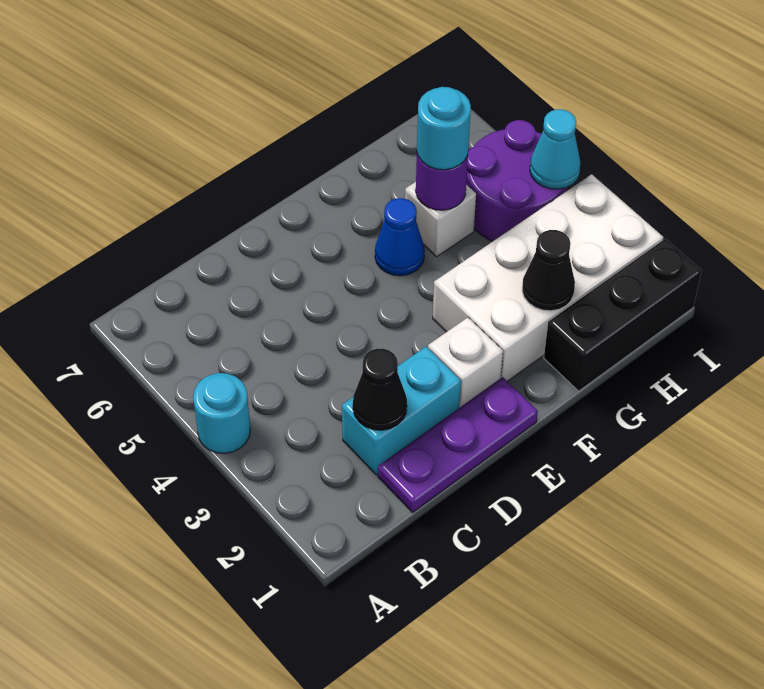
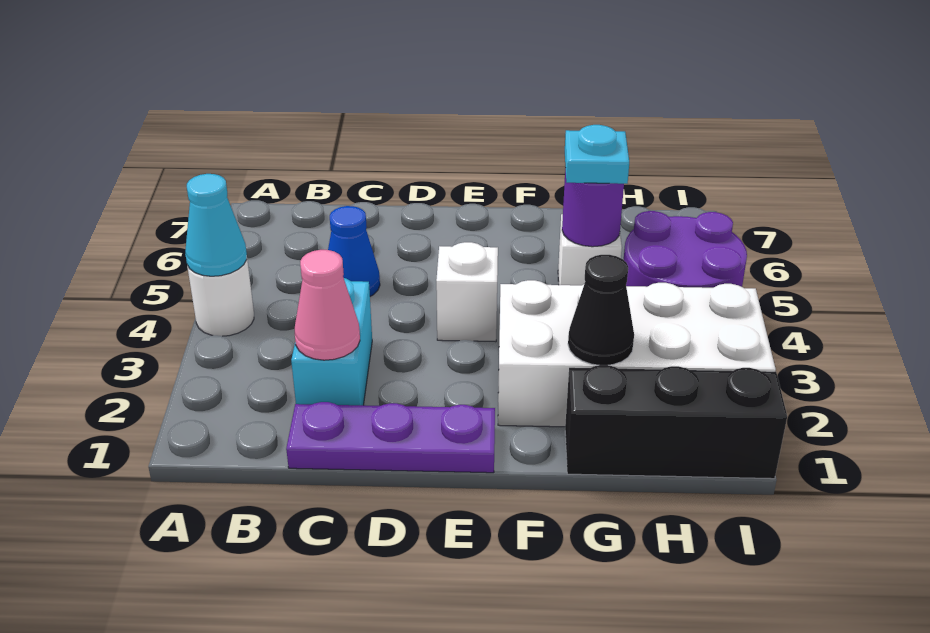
cyan 1x1 round brick [193,373,250,454] -> white 1x1 round brick [187,260,254,336]
cyan 1x2 brick [342,347,461,475] -> cyan 1x2 brick turned to [291,278,372,405]
black 1x1 cone [353,349,407,430] -> pink 1x1 cone [294,250,360,360]
white 1x1 brick [428,317,503,408] -> white 1x1 brick moved to [436,242,498,342]
blue 1x1 cone [375,198,425,276] -> blue 1x1 cone moved to [328,206,380,296]
cyan 1x1 round brick [417,87,471,170] -> cyan 1x1 plate [565,125,629,184]
cyan 1x1 cone [530,109,580,189] -> cyan 1x1 cone moved to [185,174,247,276]

